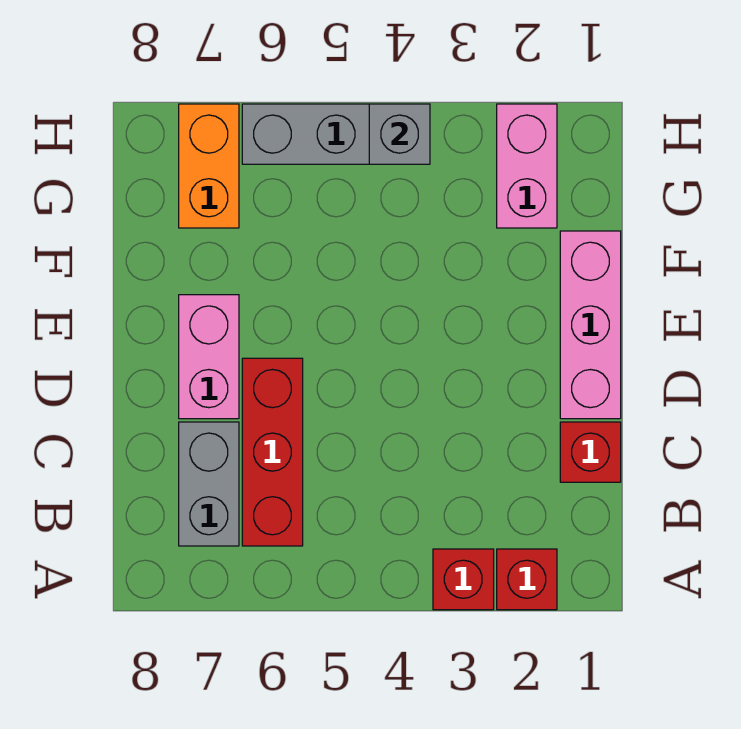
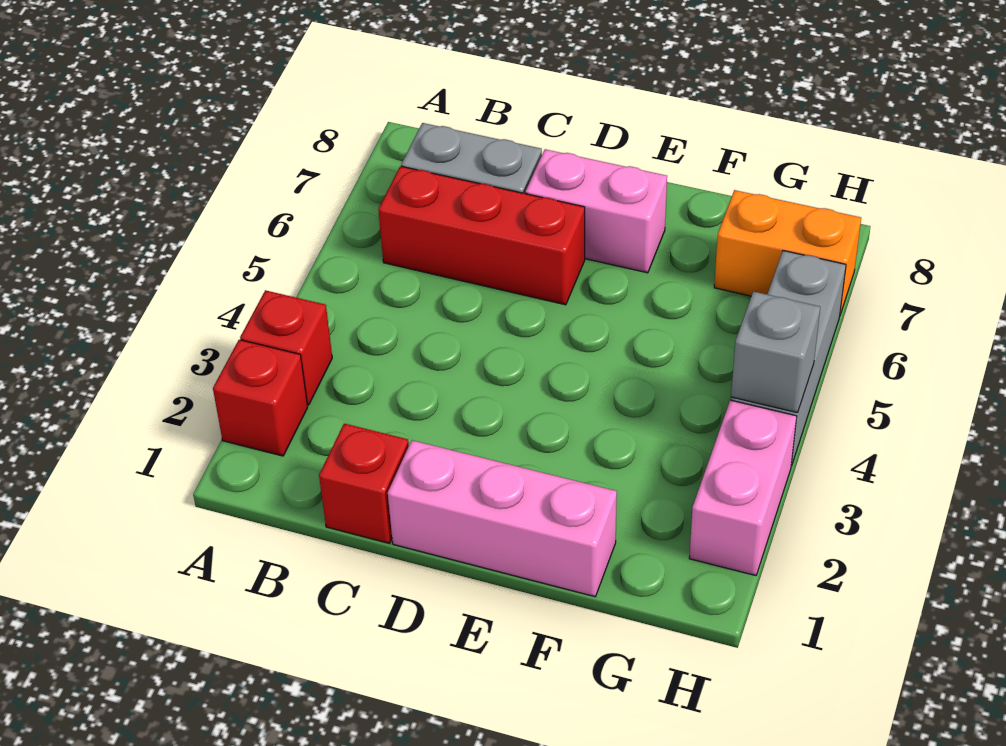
pink 1x2 brick [497,104,557,228] -> pink 1x2 brick turned to [689,400,797,576]

